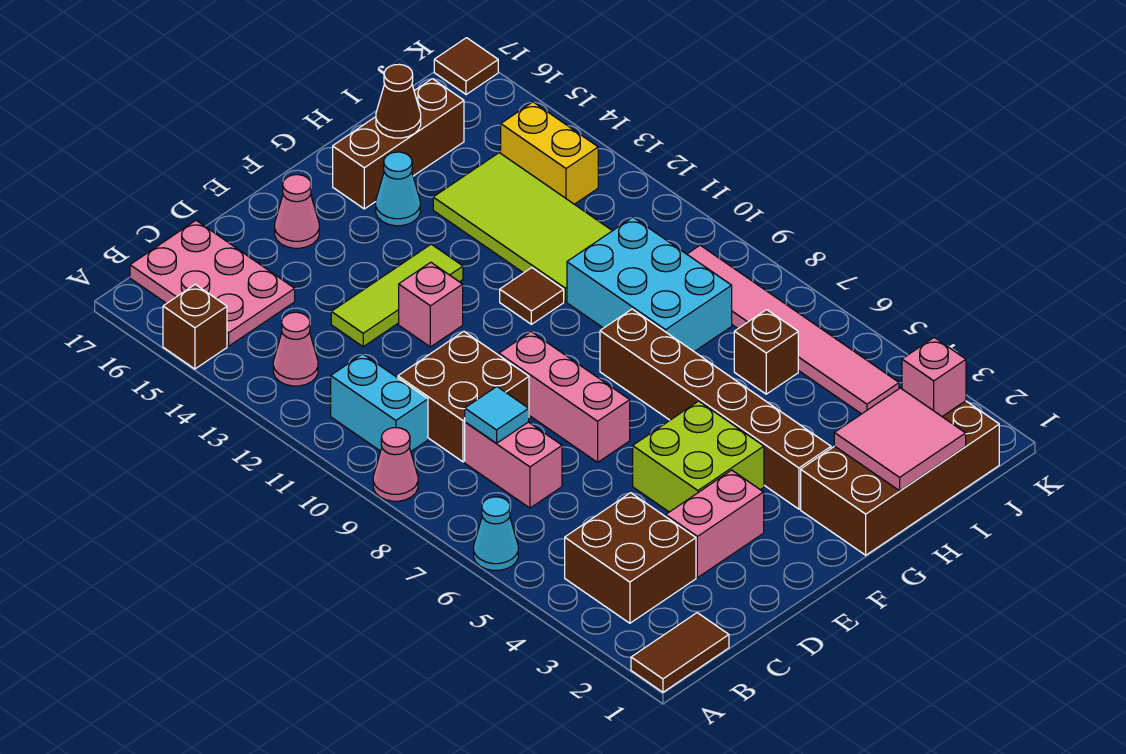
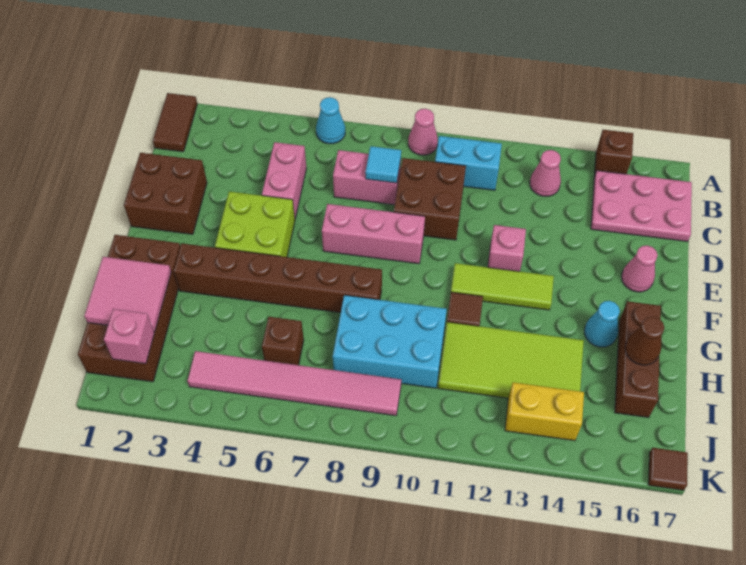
brown 2x2 brick [565,493,696,623] -> brown 2x2 brick moved to [124,153,207,234]
pink 1x2 brick [665,470,764,578] -> pink 1x2 brick moved to [262,142,306,218]
lime 1x3 tile [331,244,463,347] -> lime 1x3 tile turned to [451,263,554,310]

